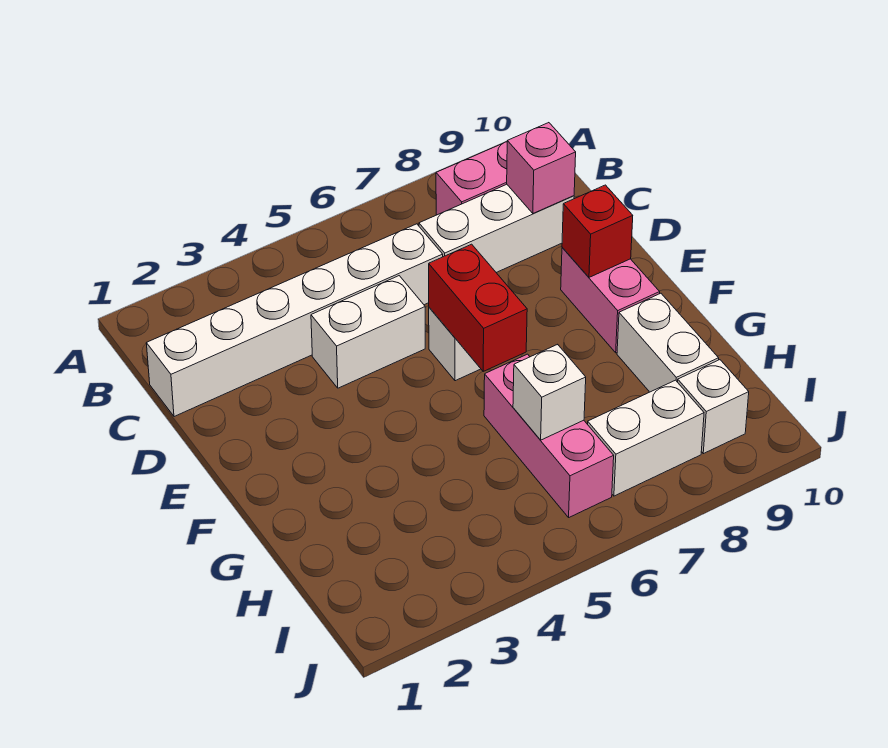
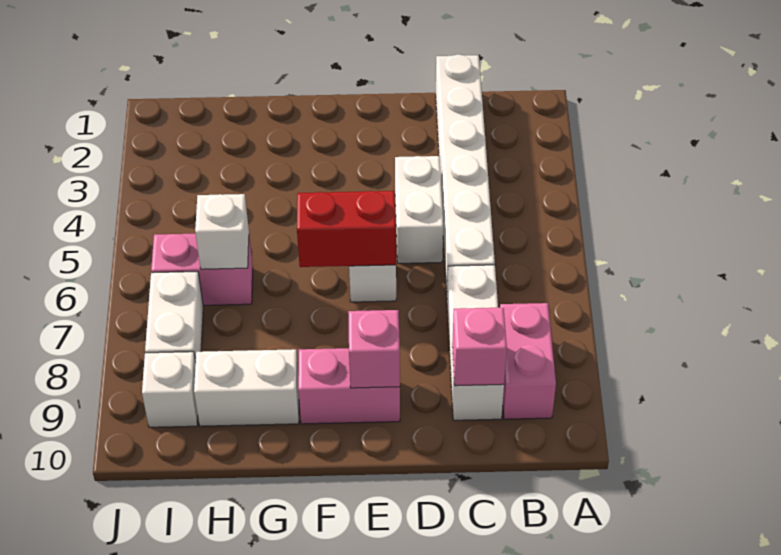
red 1x1 brick [562,185,633,277] -> pink 1x1 brick [348,310,400,388]
pink 1x3 brick [484,354,614,517] -> pink 1x2 brick [151,234,253,305]

